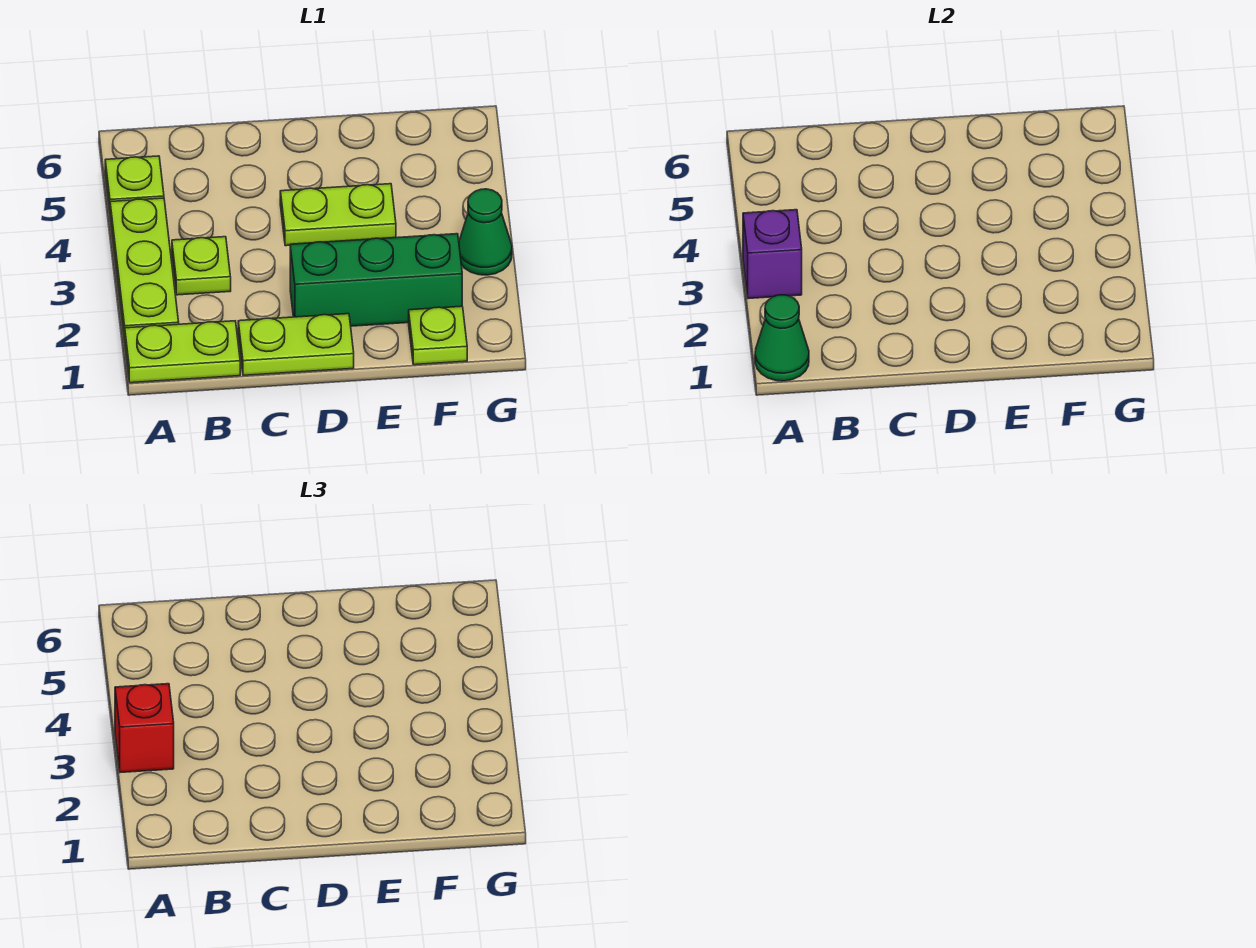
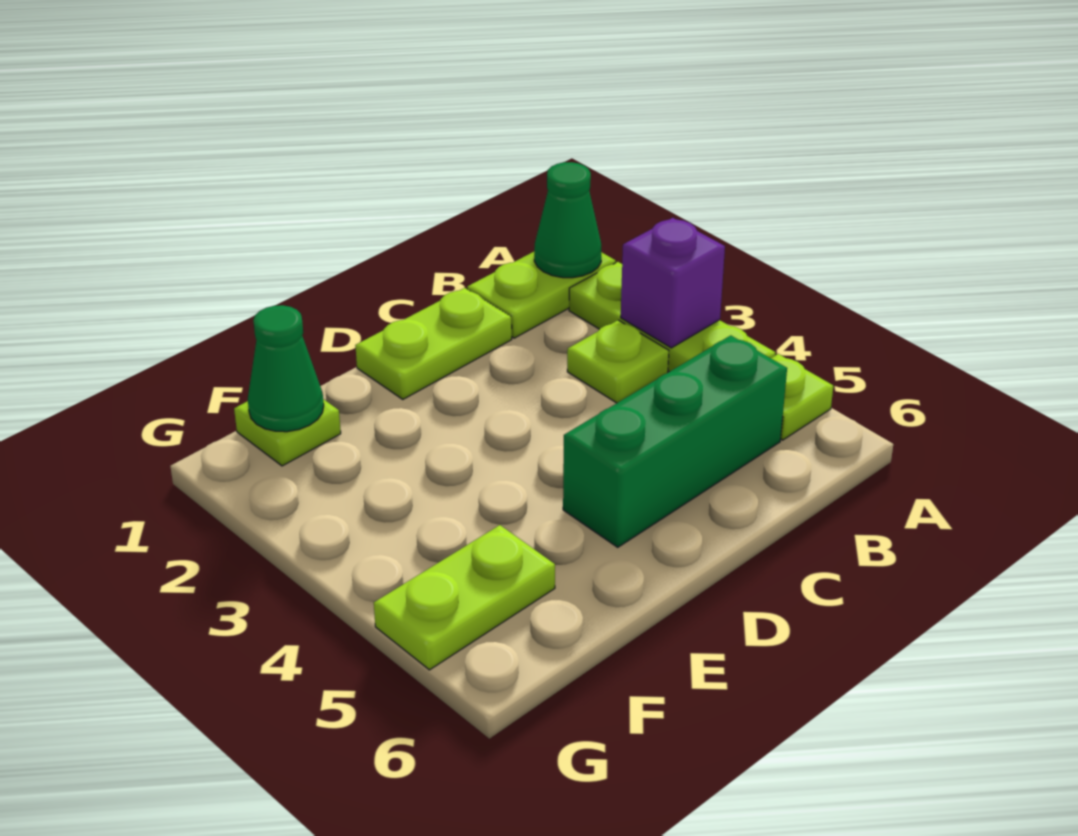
red 1x1 brick [115,684,174,772] -> none
green 1x3 brick [290,234,462,326] -> green 1x3 brick moved to [563,335,787,547]
lime 1x2 plate [280,184,396,246] -> lime 1x2 plate moved to [374,525,555,670]
green 1x1 cone [459,189,512,275] -> green 1x1 cone moved to [248,305,324,432]

